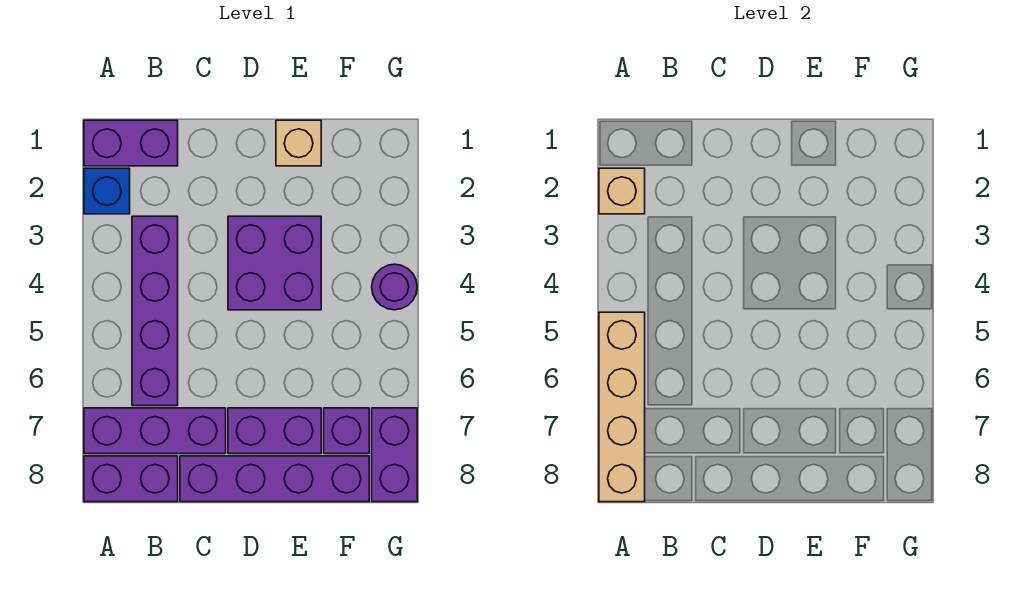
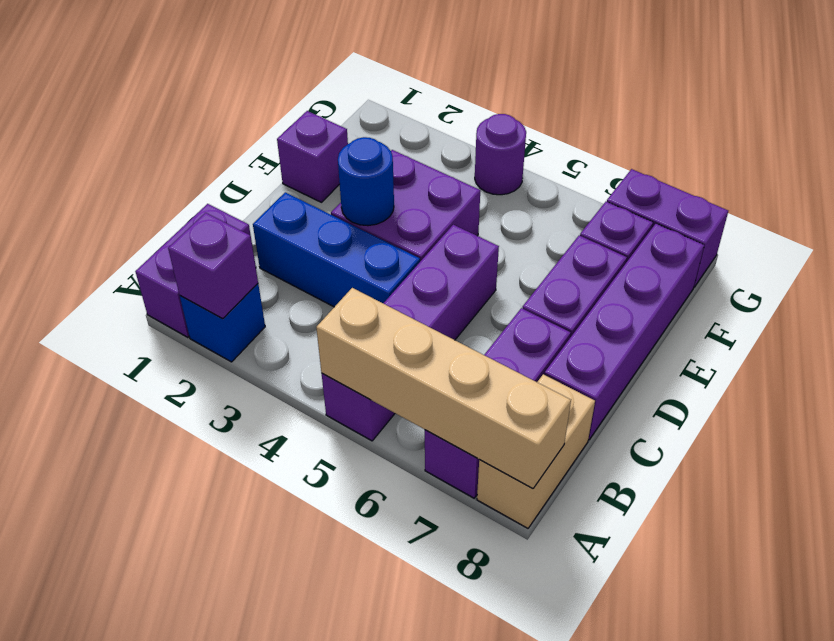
tan 1x1 brick [599,168,645,214] -> purple 1x1 brick [168,213,258,318]
purple 1x2 brick [84,456,178,502] -> tan 1x2 brick [477,374,595,528]
purple 1x4 brick [132,216,178,406] -> purple 1x4 brick turned to [322,225,499,441]
none -> blue 1x3 brick [253,192,420,307]
none -> blue 1x1 round brick [338,137,394,226]
tan 1x1 brick [276,120,321,166] -> purple 1x1 brick [277,111,348,202]

